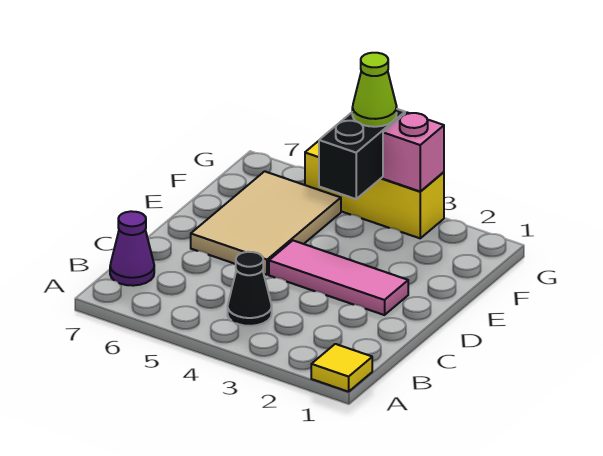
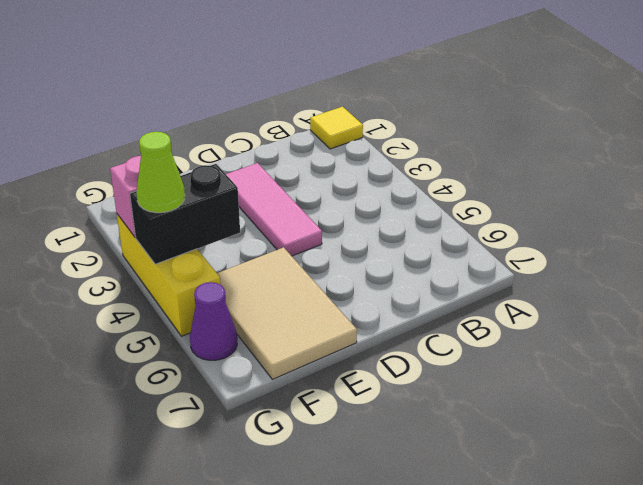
black 1x1 cone [228,252,272,326] -> none
purple 1x1 cone [110,211,154,286] -> purple 1x1 cone moved to [190,282,237,360]
tan 2x3 tile [191,171,341,275] -> tan 2x3 tile turned to [217,247,357,379]

